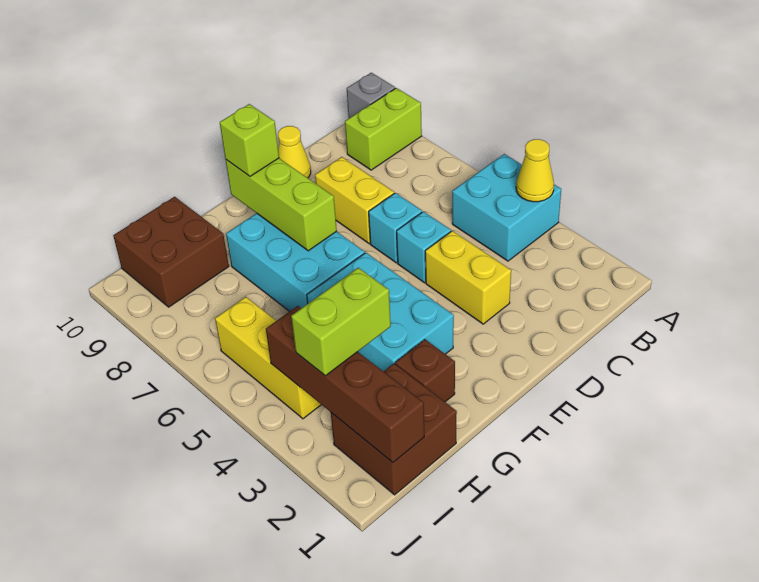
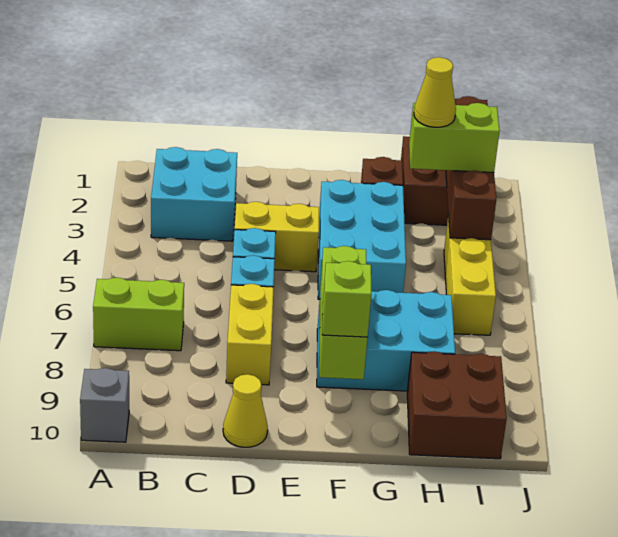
cyan 2x2 brick [452,154,561,261] -> cyan 2x2 brick moved to [151,147,237,241]
yellow 1x1 cone [516,139,554,202] -> yellow 1x1 cone moved to [414,57,456,127]
lime 1x2 brick [345,88,422,170] -> lime 1x2 brick moved to [93,278,184,351]
yellow 1x2 brick [425,231,511,324] -> yellow 1x2 brick turned to [235,202,319,272]
cyan 2x3 brick [226,213,365,312] -> cyan 2x3 brick turned to [317,290,455,391]

